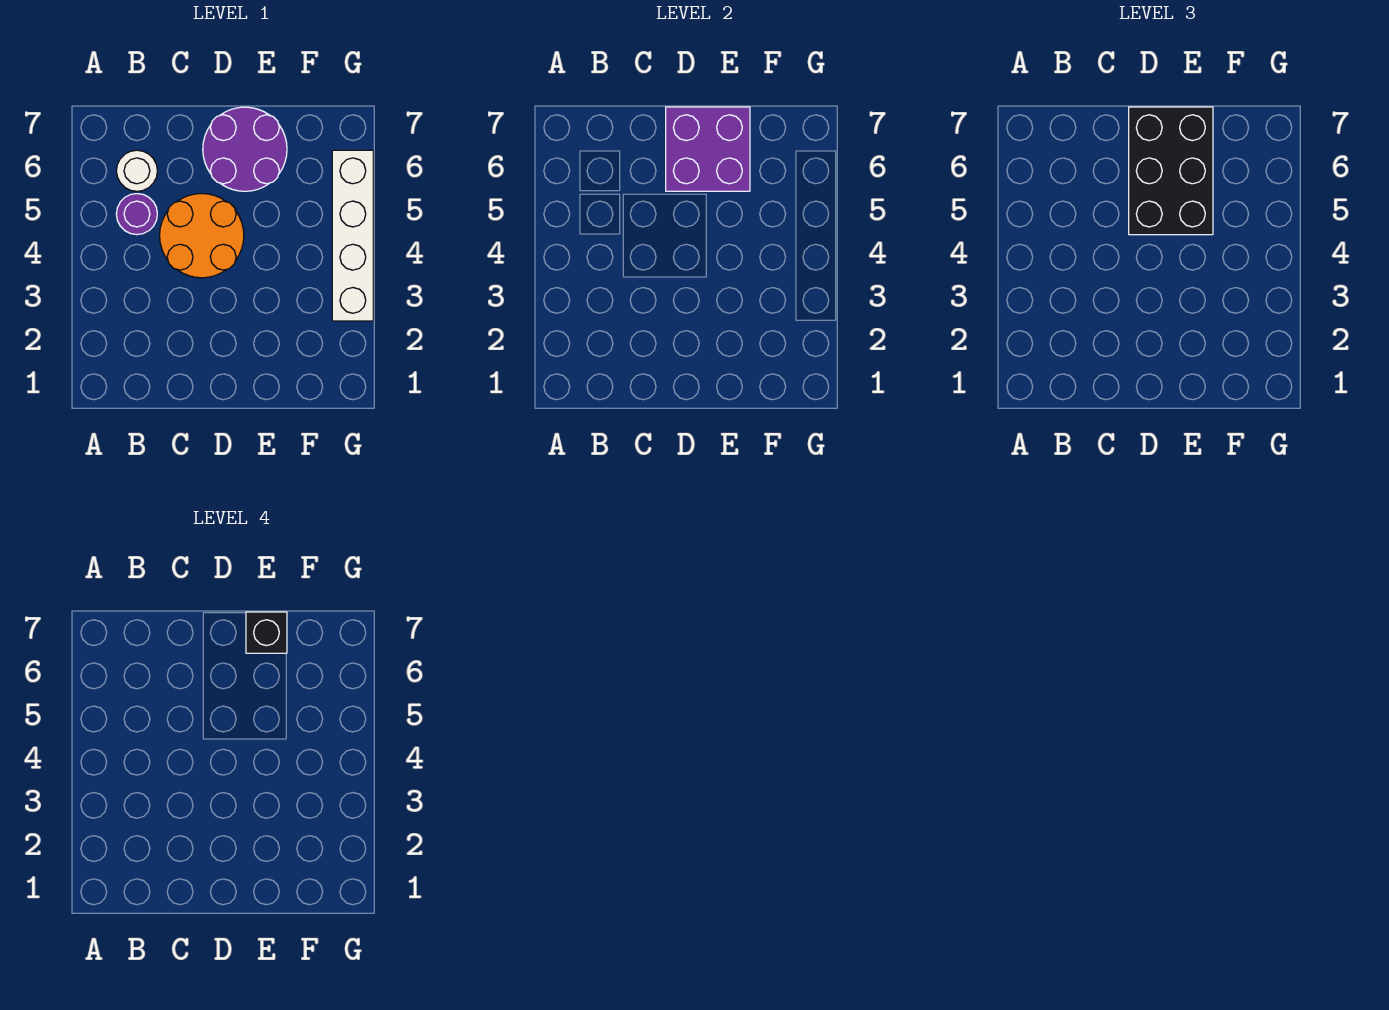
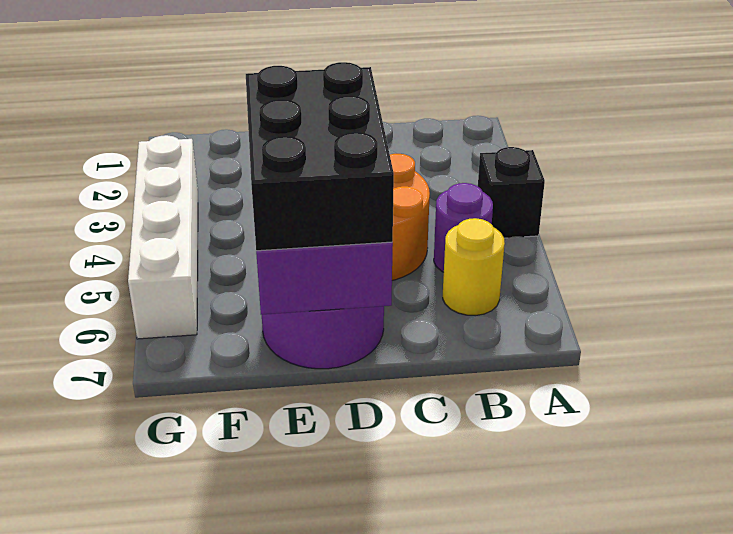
white 1x1 round brick [116,150,157,191] -> yellow 1x1 round brick [443,218,505,316]
black 1x1 brick [246,612,287,653] -> black 1x1 brick moved to [478,147,545,238]

